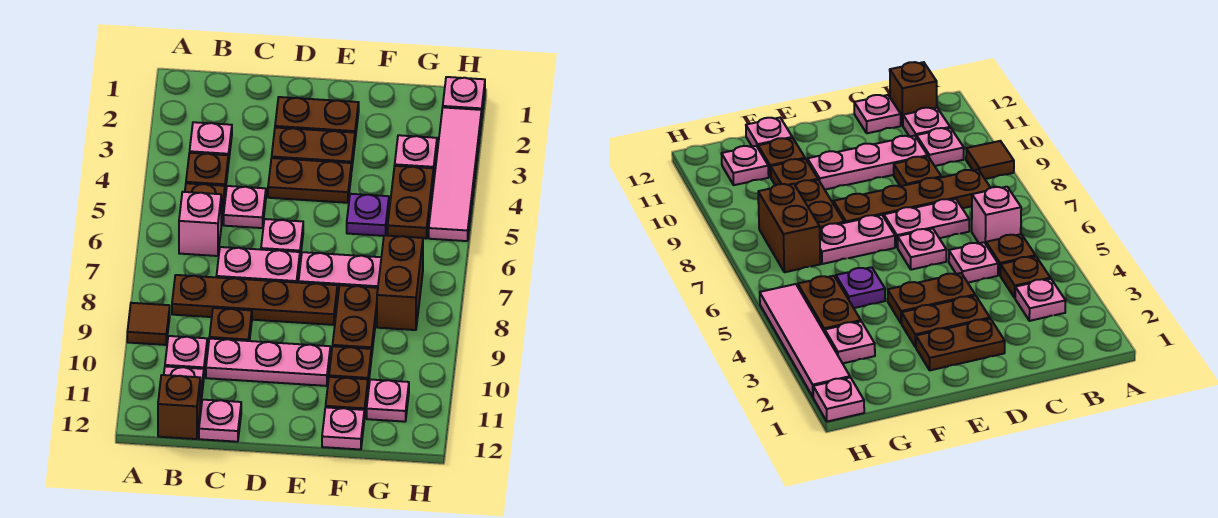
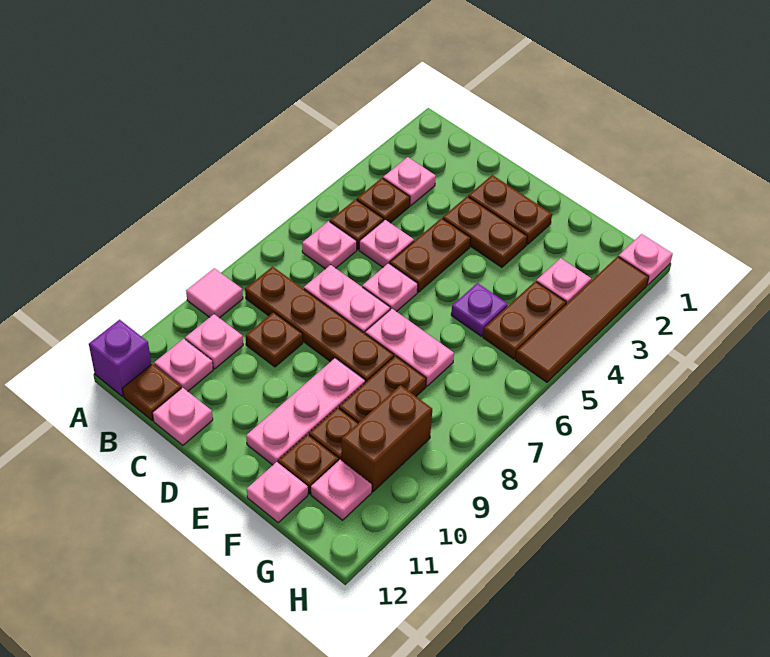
brown 1x1 tile [127,303,170,345] -> pink 1x1 tile [186,268,243,318]
none -> purple 1x1 brick [89,320,151,396]
pink 1x1 brick [179,192,221,256] -> pink 1x1 plate [302,221,357,269]
brown 1x1 brick [158,375,200,439] -> brown 1x1 plate [122,364,181,421]
pink 1x3 plate [206,339,330,386] -> pink 1x3 plate turned to [246,358,365,465]
brown 1x2 plate [268,158,351,203] -> brown 1x2 plate turned to [390,218,471,292]
brown 1x2 brick [377,235,423,330] -> brown 1x2 brick moved to [342,385,432,492]
pink 1x4 tile [429,107,482,241] -> brown 1x4 tile [516,256,649,382]

